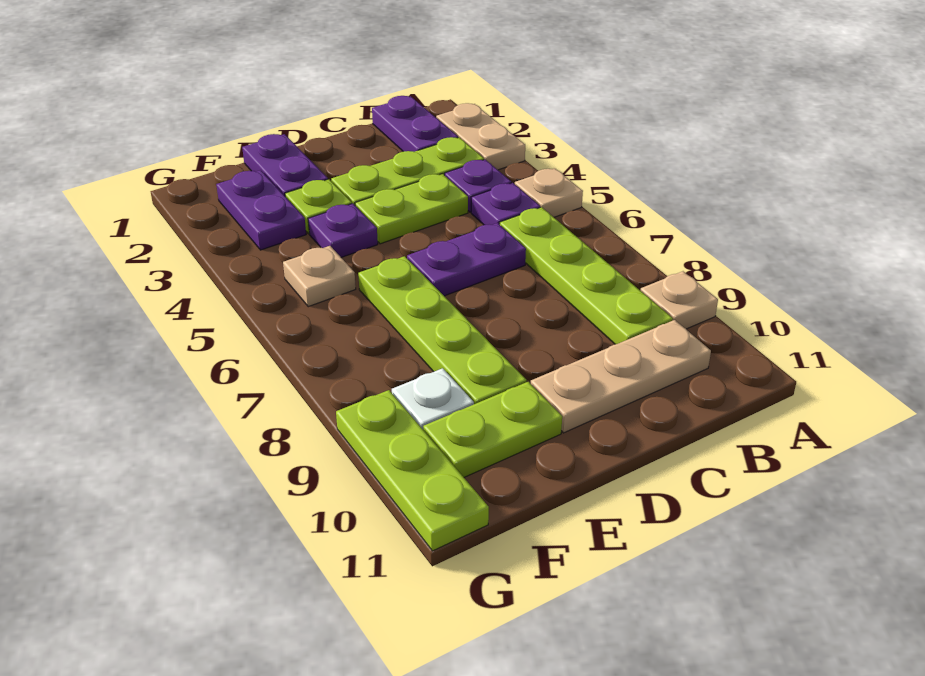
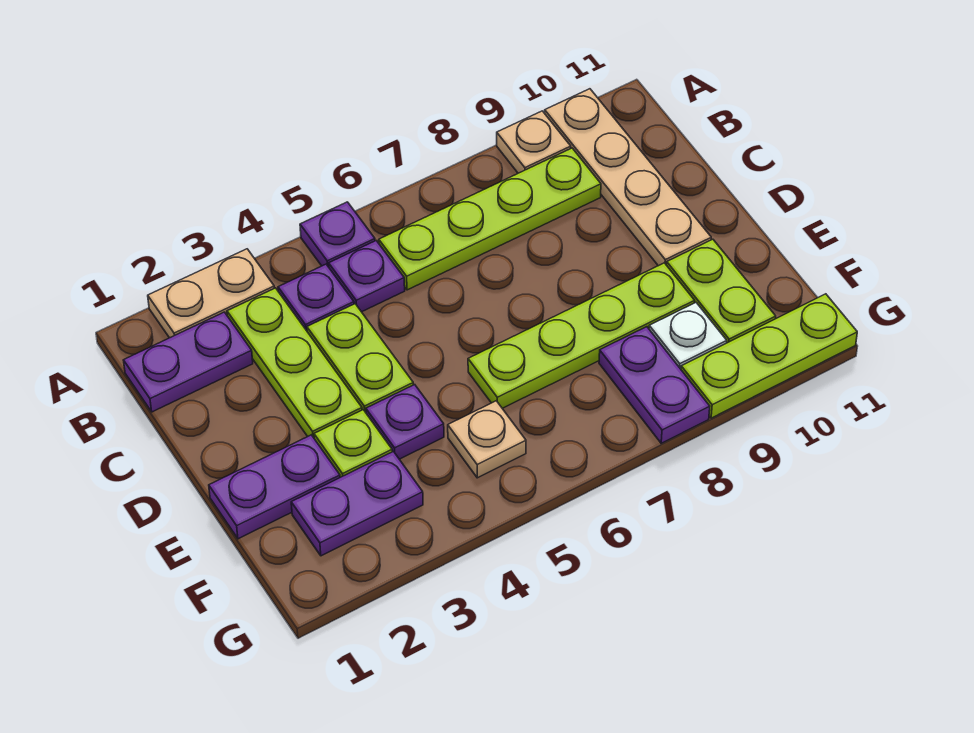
tan 1x1 plate [515,168,583,217] -> purple 1x1 plate [300,202,375,267]
tan 1x3 plate [531,320,711,433] -> tan 1x4 plate [545,89,711,266]
purple 1x2 plate [407,223,526,296] -> purple 1x2 plate moved to [599,327,710,443]

